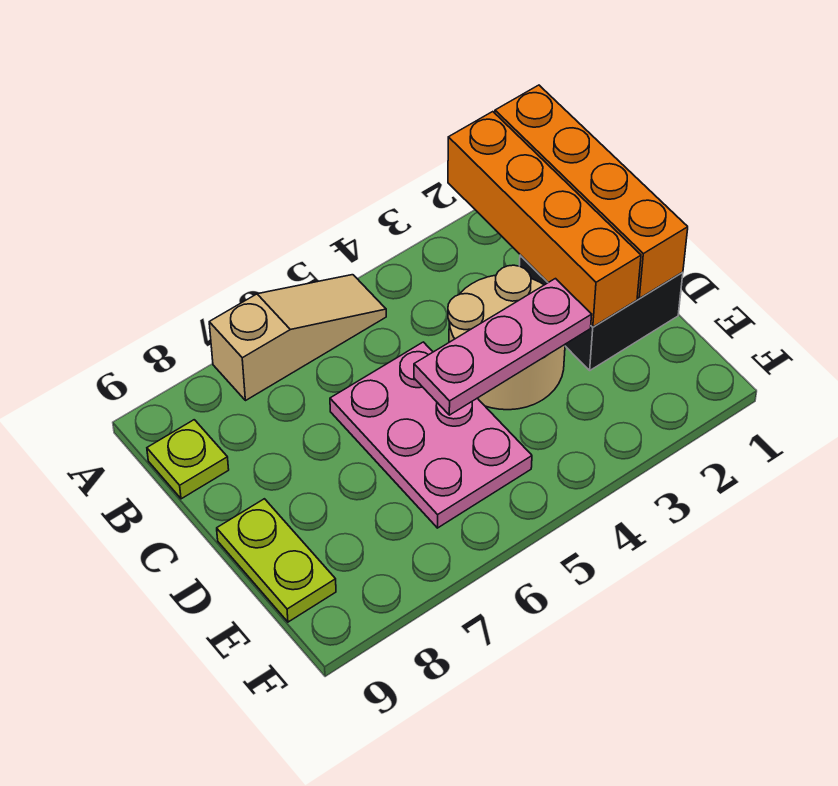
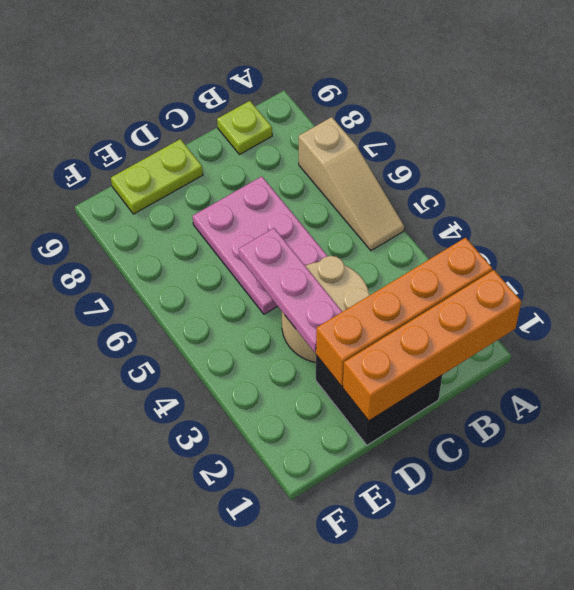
pink 2x3 plate [330,342,532,528] -> pink 2x3 plate turned to [193,177,327,314]

